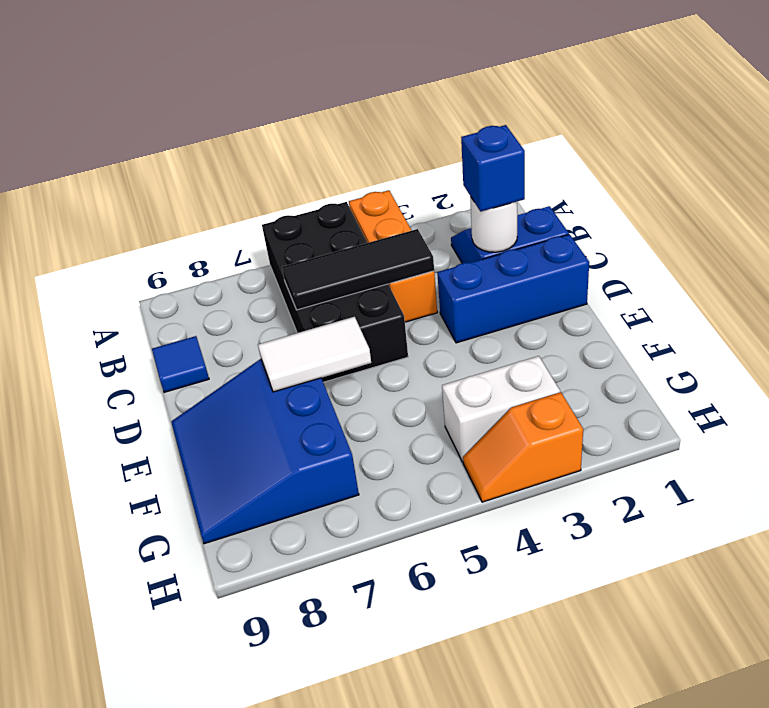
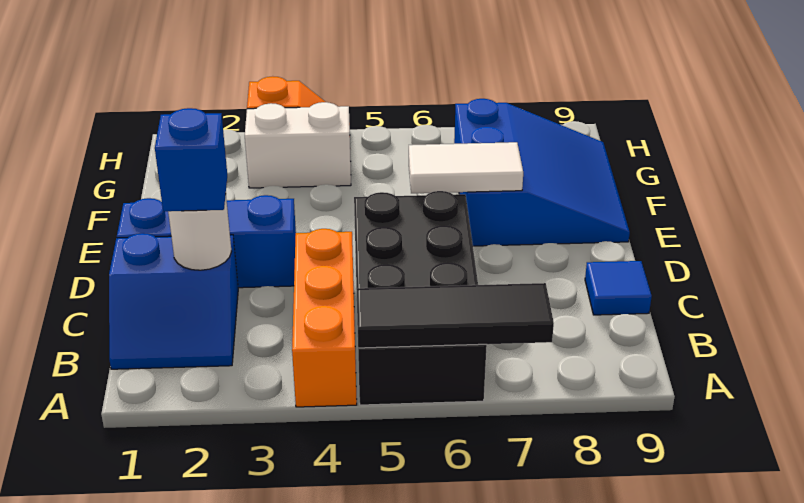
black 1x3 tile [282,229,434,310] -> black 1x3 tile moved to [357,283,554,348]

